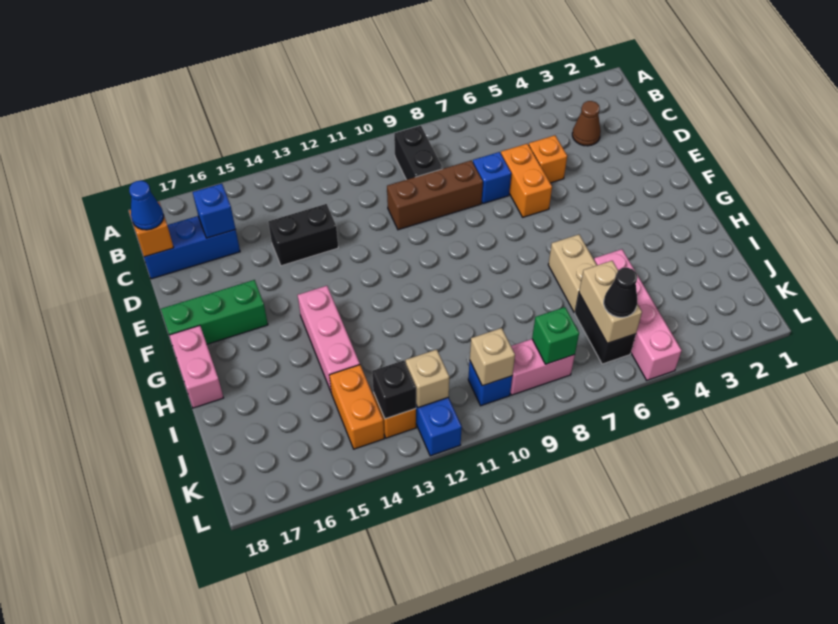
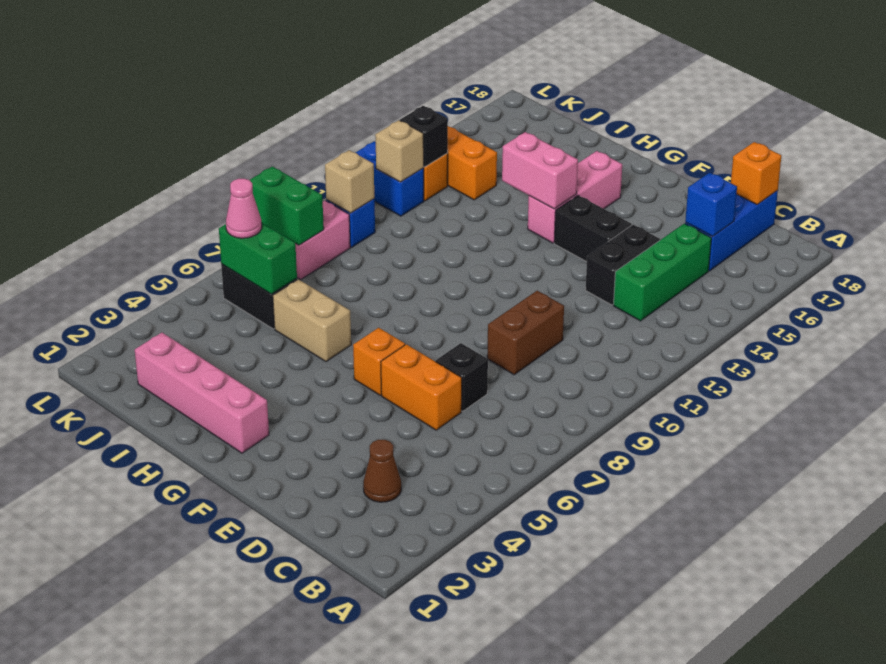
black 1x2 brick [394,126,443,180] -> black 1x2 brick moved to [554,195,632,262]
blue 1x1 cone [129,181,164,230] -> none
orange 1x1 brick [529,135,567,183] -> orange 1x1 brick moved to [353,328,405,395]
blue 1x1 brick [473,152,511,204] -> black 1x1 brick [436,343,488,411]
brown 1x3 brick [387,160,483,230] -> brown 1x2 brick [487,291,564,375]
green 1x3 brick [161,280,268,344] -> green 1x3 brick moved to [613,224,711,321]
pink 1x3 brick [298,286,360,393] -> pink 1x3 brick turned to [528,151,622,243]
pink 1x2 brick [169,326,224,408] -> pink 1x2 brick moved to [502,132,578,209]
pink 1x4 brick [594,249,682,380] -> pink 1x4 brick moved to [135,333,269,453]
tan 1x2 brick [579,261,642,343] -> green 1x2 brick [219,223,297,294]
black 1x1 cone [604,268,638,317] -> pink 1x1 cone [226,179,262,238]
green 1x1 brick [532,307,579,364] -> green 1x2 brick [250,166,324,245]

